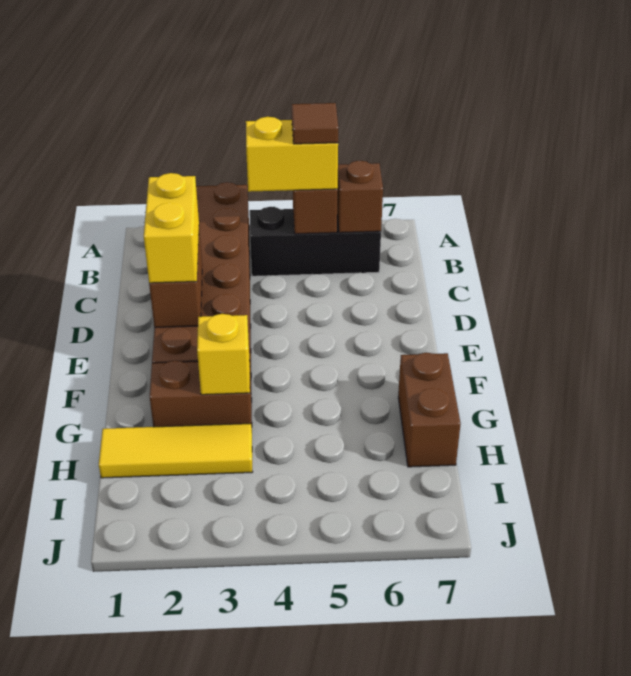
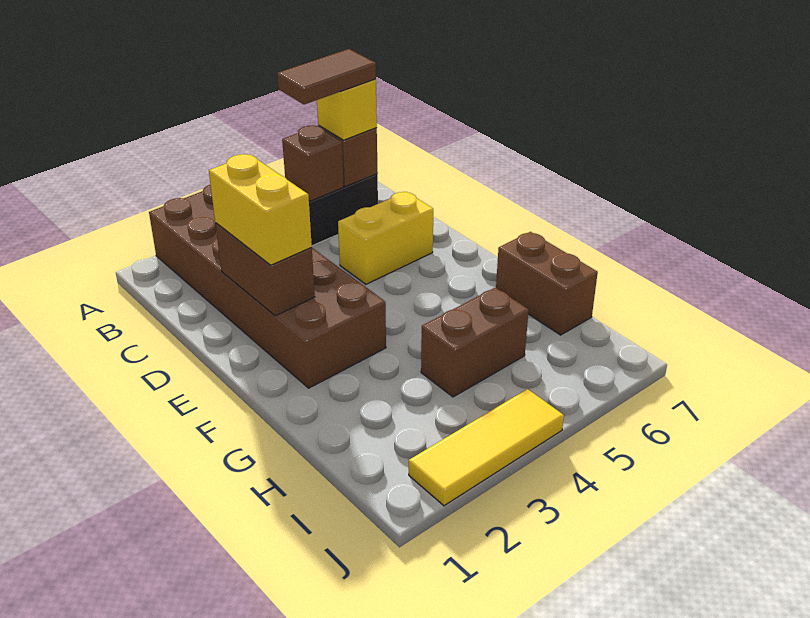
yellow 1x2 brick [246,117,338,192] -> yellow 1x2 brick moved to [338,192,433,284]
brown 1x1 tile [292,103,338,144] -> brown 1x2 tile [277,49,376,105]
brown 1x2 brick [150,360,252,427] -> brown 1x2 brick moved to [421,288,529,397]
yellow 1x1 brick [197,314,250,395] -> yellow 1x1 brick moved to [317,79,377,140]
yellow 1x3 tile [99,424,252,478] -> yellow 1x3 tile moved to [409,389,564,506]

